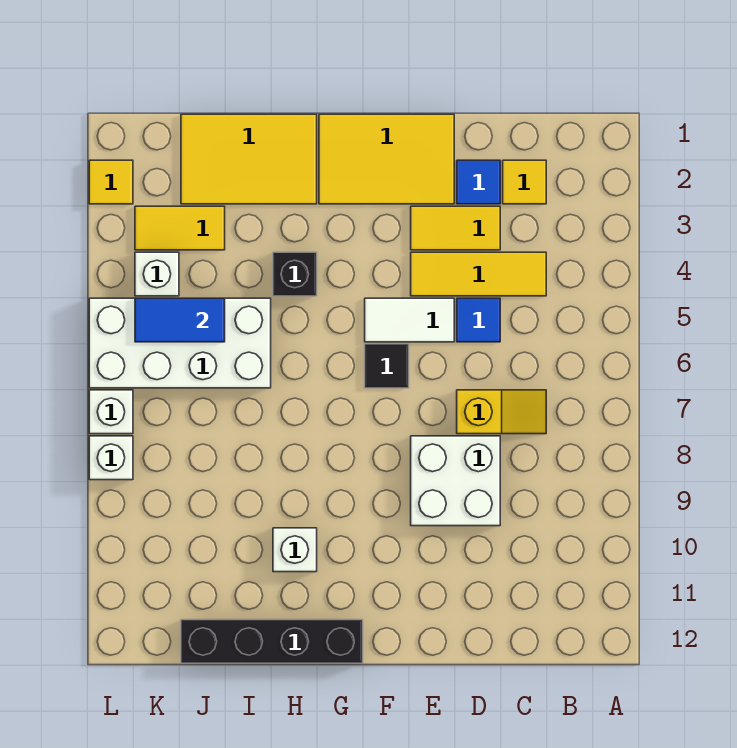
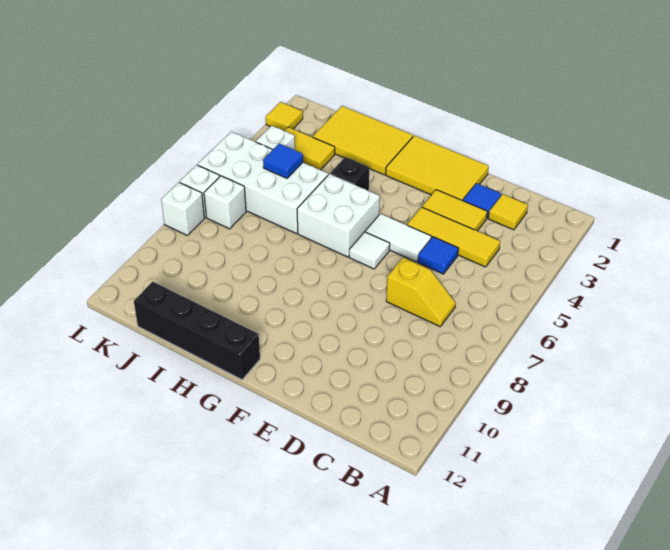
white 2x2 brick [411,436,500,526] -> white 2x2 brick moved to [297,174,380,257]
black 1x1 tile [365,344,409,388] -> white 1x1 tile [349,232,390,269]
white 1x1 brick [273,528,317,572] -> white 1x1 brick moved to [204,176,246,229]
blue 1x2 tile [135,298,225,342] -> blue 1x1 tile [263,144,303,178]

